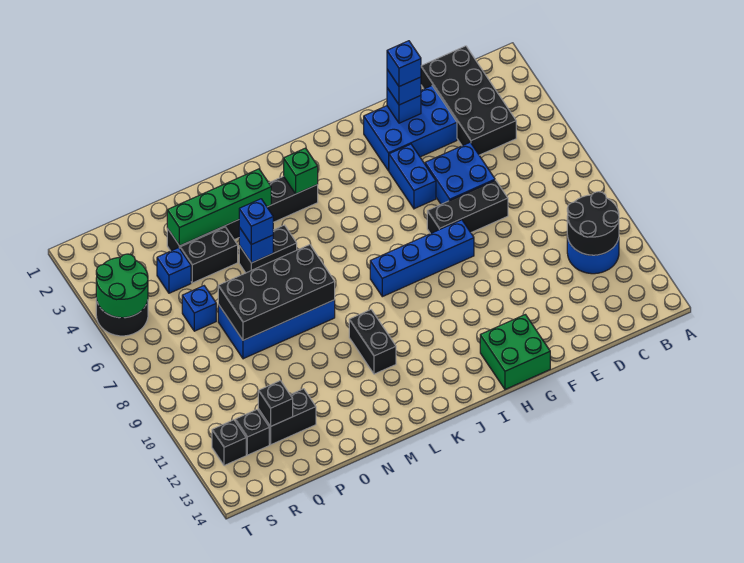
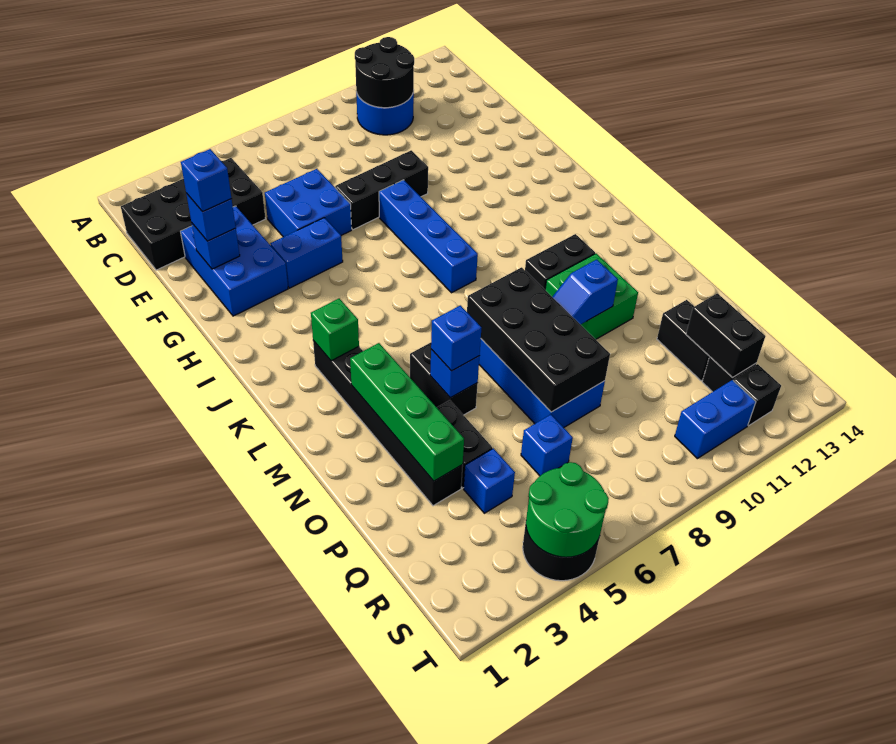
black 1x3 brick [427,180,508,234] -> black 1x3 brick turned to [335,150,428,230]
green 2x2 brick [480,314,550,389] -> green 2x2 brick moved to [545,253,638,339]
none -> blue 1x2 slope [552,259,618,325]
black 1x1 brick [258,381,293,426] -> black 1x2 brick [686,293,765,378]
none -> blue 1x2 brick [675,380,756,459]

